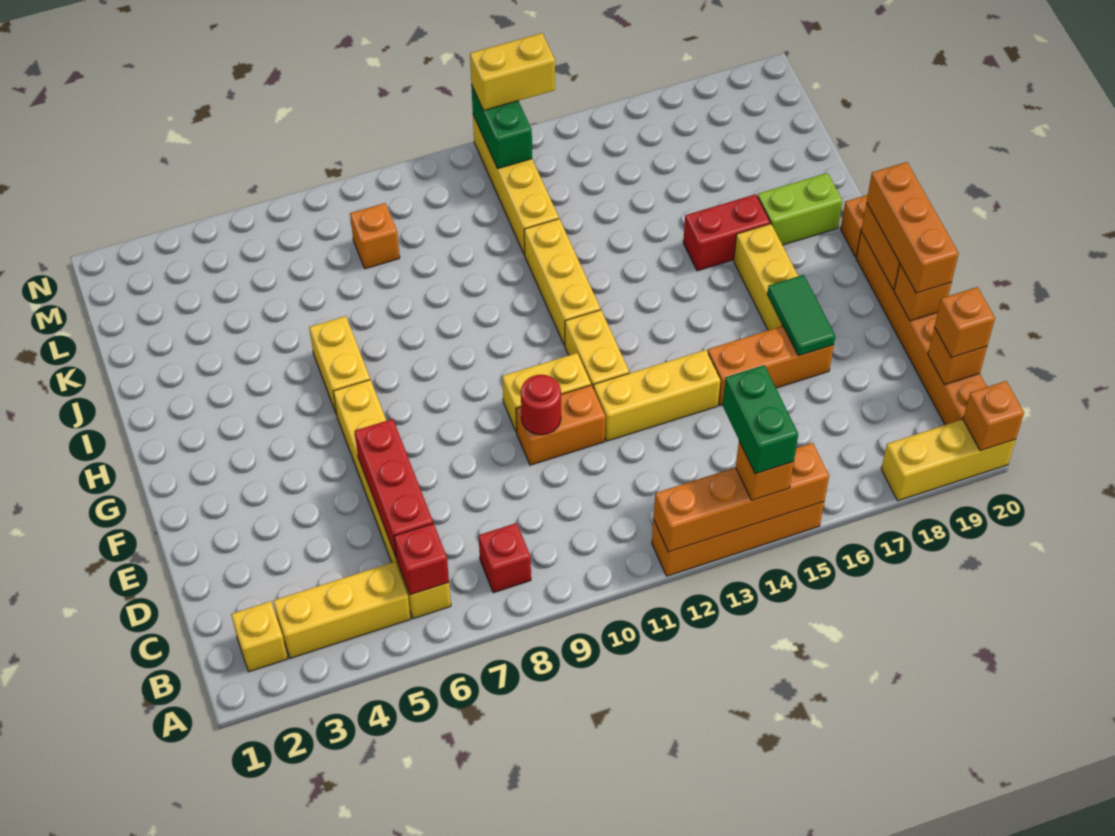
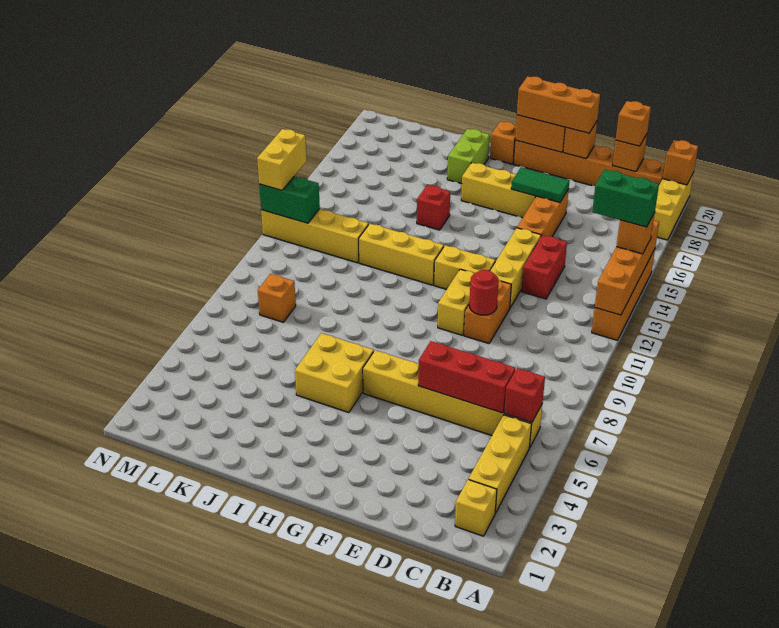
red 1x1 brick [479,523,531,593] -> red 1x1 brick moved to [417,185,450,230]
yellow 1x2 brick [309,316,370,415] -> yellow 2x2 brick [295,333,374,413]
red 1x2 brick [683,194,770,271] -> red 1x2 brick moved to [521,235,567,299]

